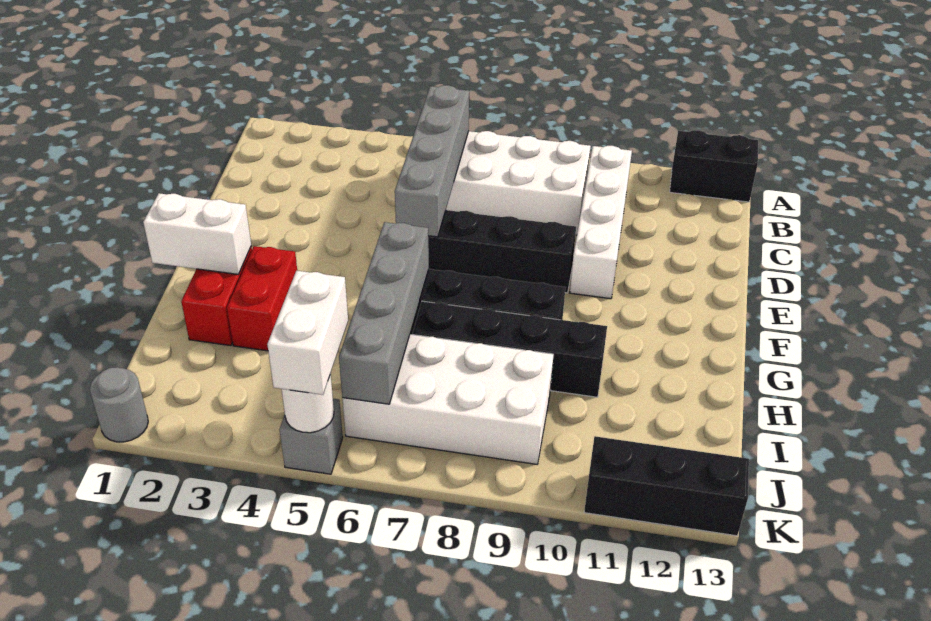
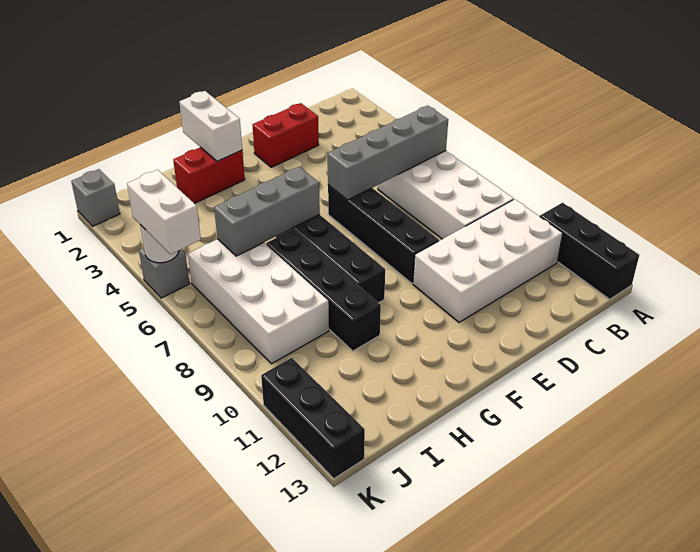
black 1x2 brick [670,130,758,202] -> black 1x3 brick [540,203,639,299]
white 1x4 brick [570,146,632,299] -> white 2x4 brick [413,199,563,322]
red 1x2 brick [227,246,297,351] -> red 1x2 brick moved to [252,103,319,167]
grey 1x4 brick [339,222,429,404] -> grey 1x3 brick [214,167,320,256]
white 1x2 brick [267,271,348,395] -> white 1x2 brick turned to [127,170,201,254]
grey 1x1 round brick [90,367,148,442] -> grey 1x1 brick [71,169,120,226]

